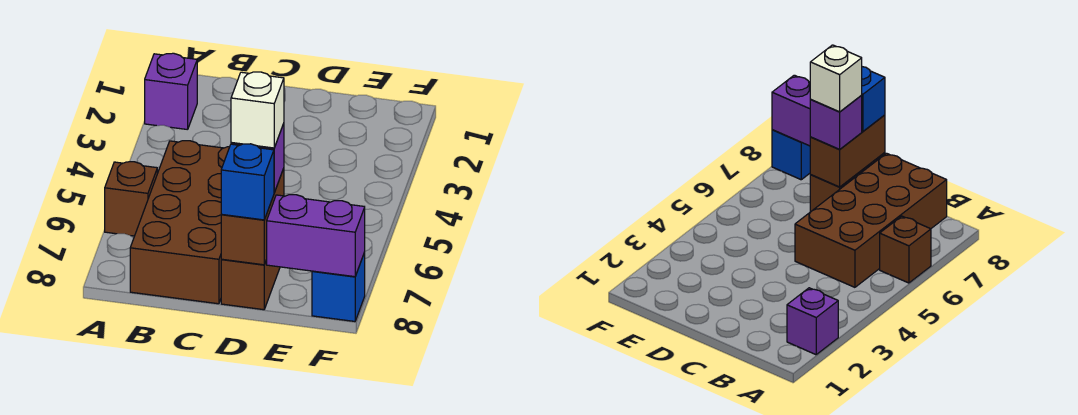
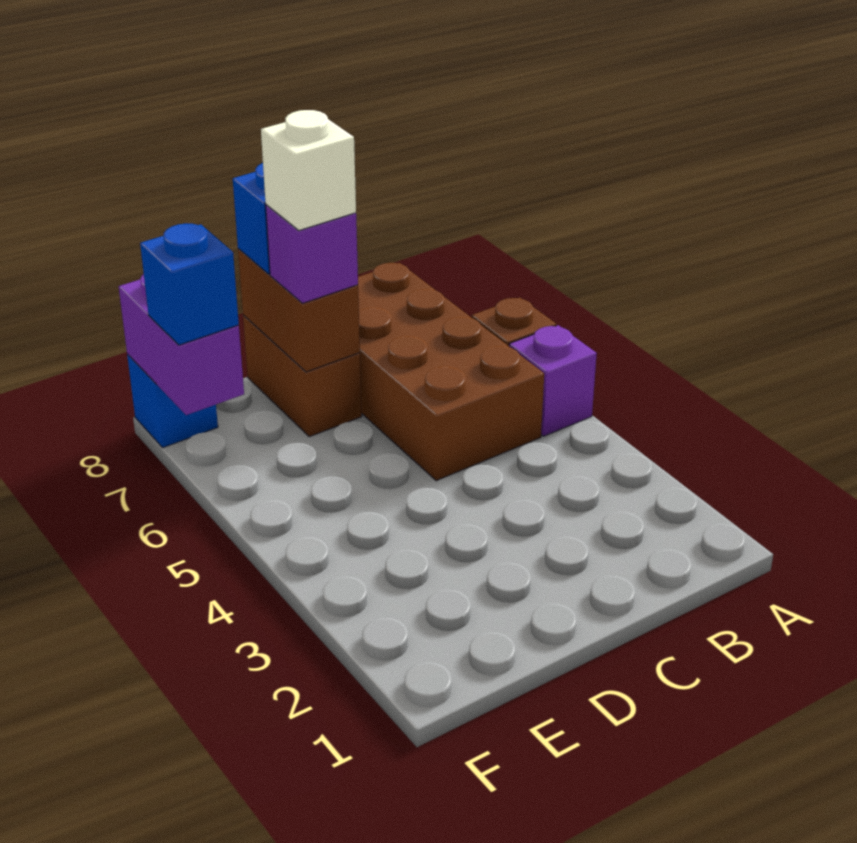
purple 1x1 brick [145,53,197,130] -> purple 1x1 brick moved to [509,325,597,436]
purple 1x2 brick [267,195,365,277] -> purple 1x2 brick turned to [119,274,244,415]
none -> blue 1x1 brick [140,223,239,345]

